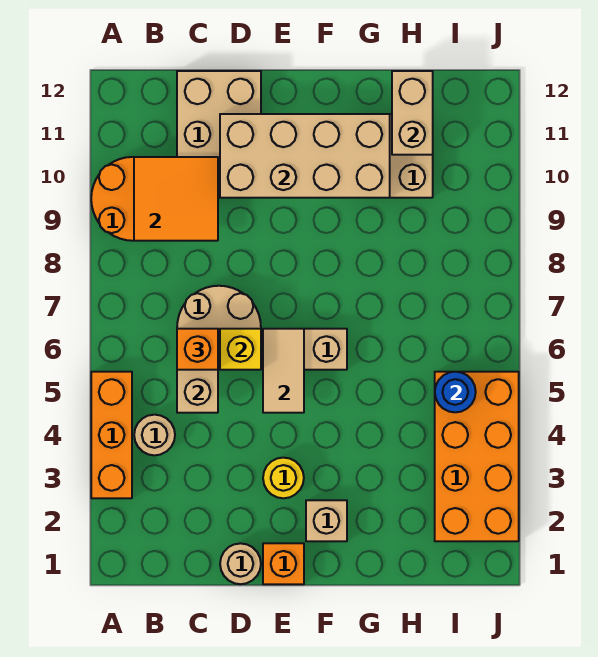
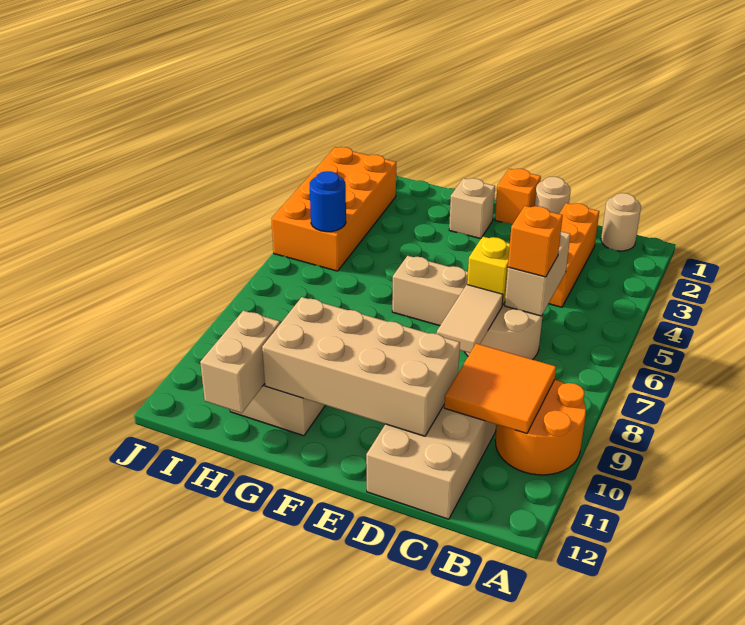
orange 1x3 brick [91,372,132,498] -> orange 1x3 brick moved to [549,203,599,307]
tan 1x1 round brick [134,415,175,455] -> tan 1x1 round brick moved to [601,193,641,251]
yellow 1x1 round brick [263,458,304,498] -> none
tan 1x2 tile [263,329,304,413] -> tan 1x2 tile moved to [437,285,503,353]

